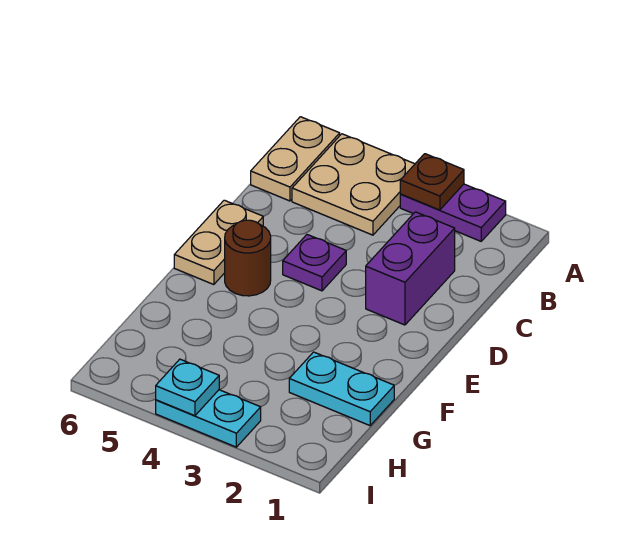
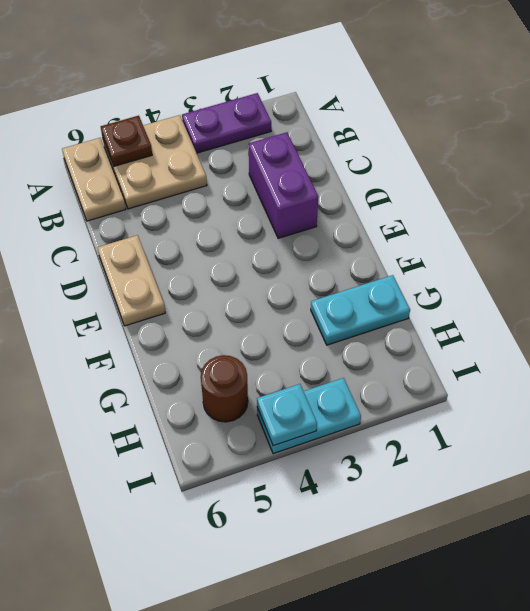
brown 1x1 plate [400,154,464,210] -> brown 1x1 plate moved to [101,116,152,166]
purple 1x1 plate [283,235,346,291] -> none
brown 1x1 round brick [225,220,271,296] -> brown 1x1 round brick moved to [201,355,248,422]

